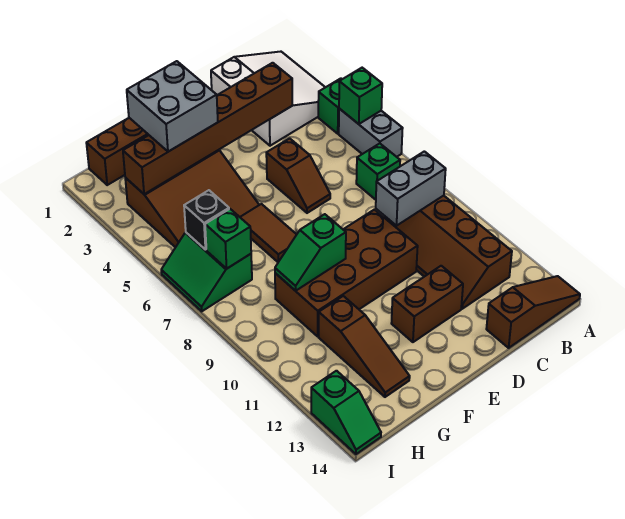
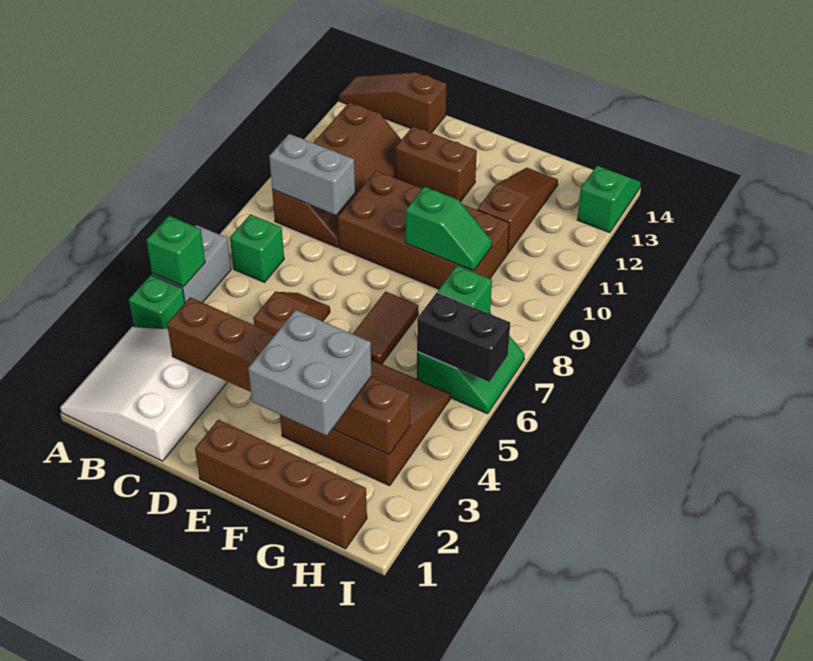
black 1x1 brick [184,190,229,250] -> black 1x2 brick [417,292,510,382]

